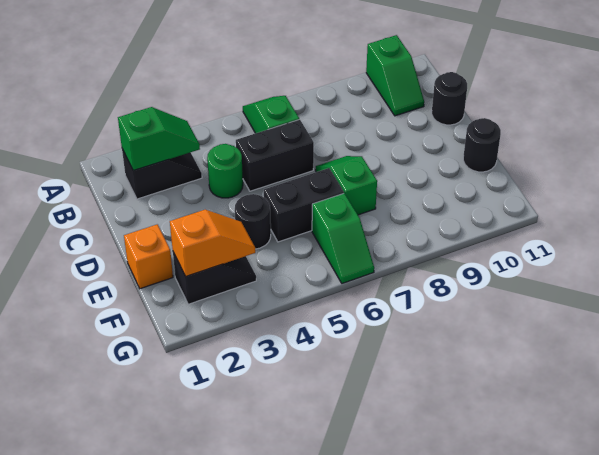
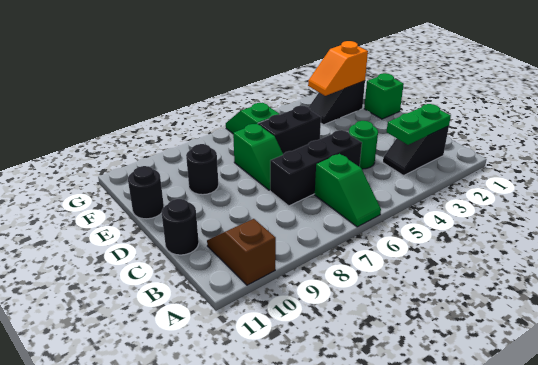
green 1x2 slope [366,35,424,116] -> brown 1x2 slope [207,219,276,285]
green 1x2 slope [118,107,200,171] -> green 1x2 plate [387,104,451,145]
black 1x2 brick [236,119,314,191] -> black 1x3 brick [270,130,362,206]
orange 1x1 brick [124,224,173,289] -> green 1x1 brick [364,73,404,119]
black 1x1 round brick [235,194,271,249] -> black 1x1 round brick moved to [186,144,219,195]

